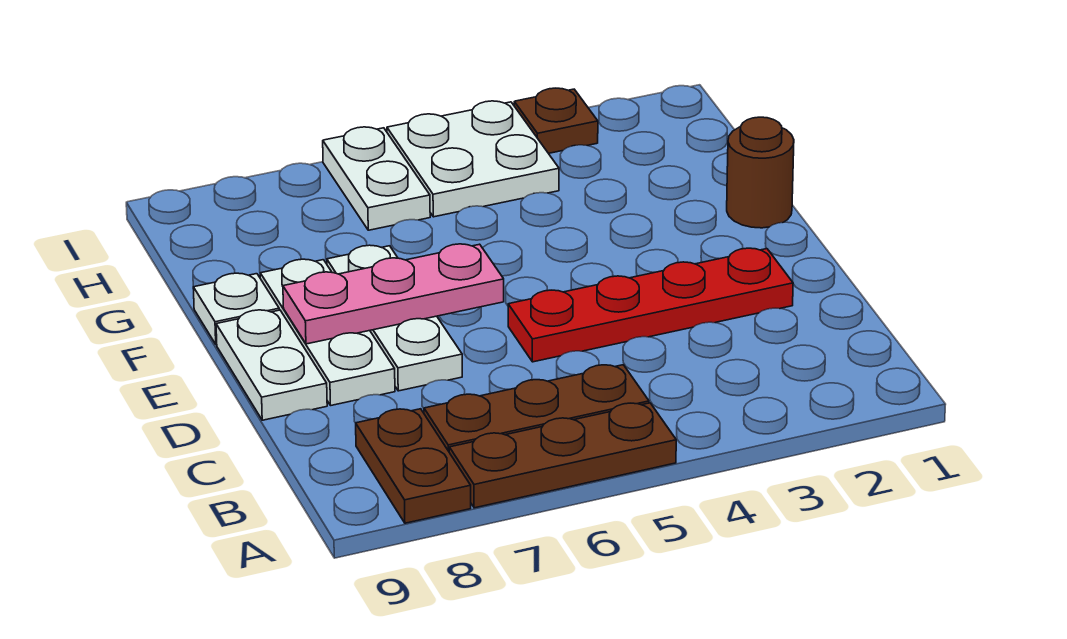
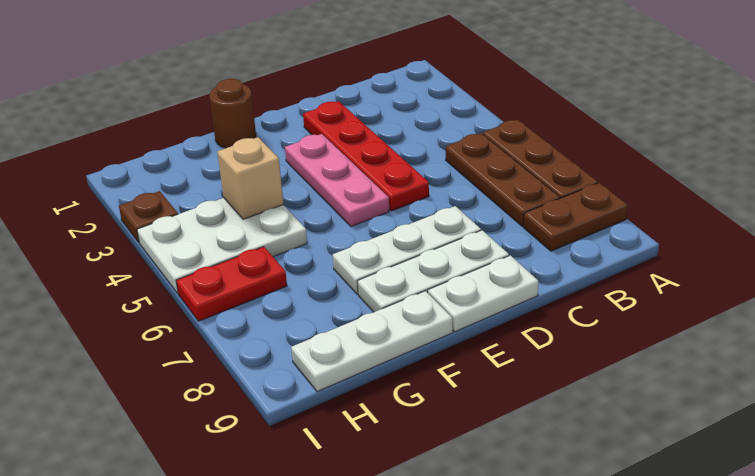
pink 1x3 plate [283,244,504,344] -> pink 1x3 plate moved to [285,134,389,227]
white 1x1 plate [193,273,279,345] -> white 1x3 plate [291,291,453,392]
none -> tan 1x1 brick [217,137,283,219]
white 2x2 plate [387,101,559,217] -> white 2x3 plate [137,198,307,293]
white 1x2 plate [323,127,430,230] -> red 1x2 plate [176,247,287,321]

